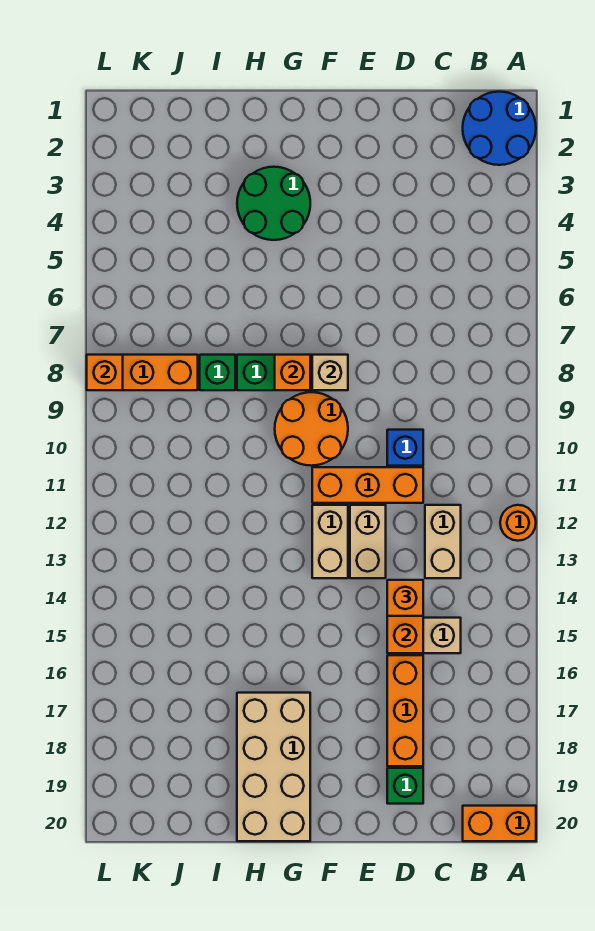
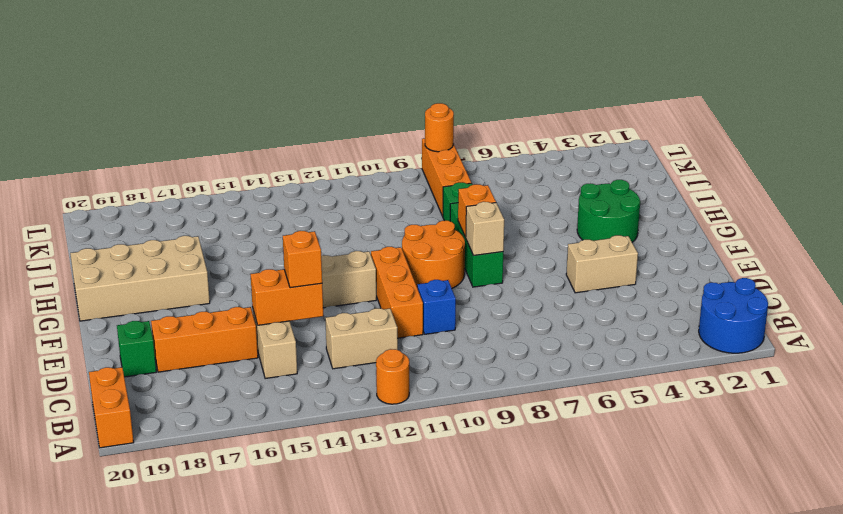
tan 1x2 brick [350,505,386,578] -> tan 1x2 brick moved to [566,235,638,293]
orange 1x1 brick [87,355,123,390] -> orange 1x1 round brick [425,103,454,152]

